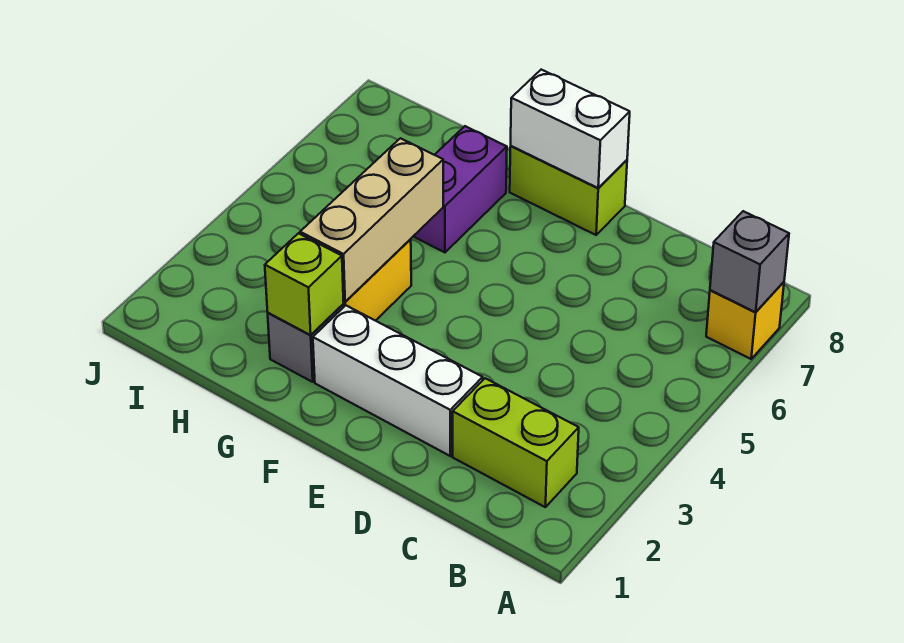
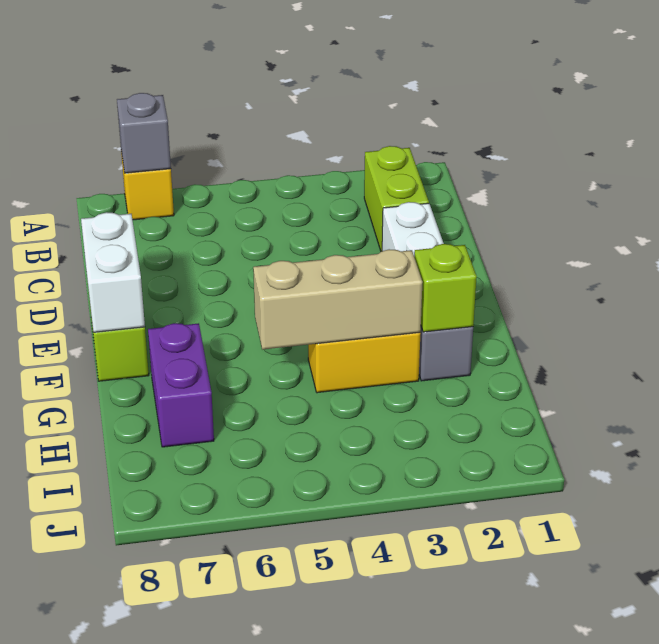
purple 1x2 brick [413,126,507,252] -> purple 1x2 brick turned to [148,323,214,447]

